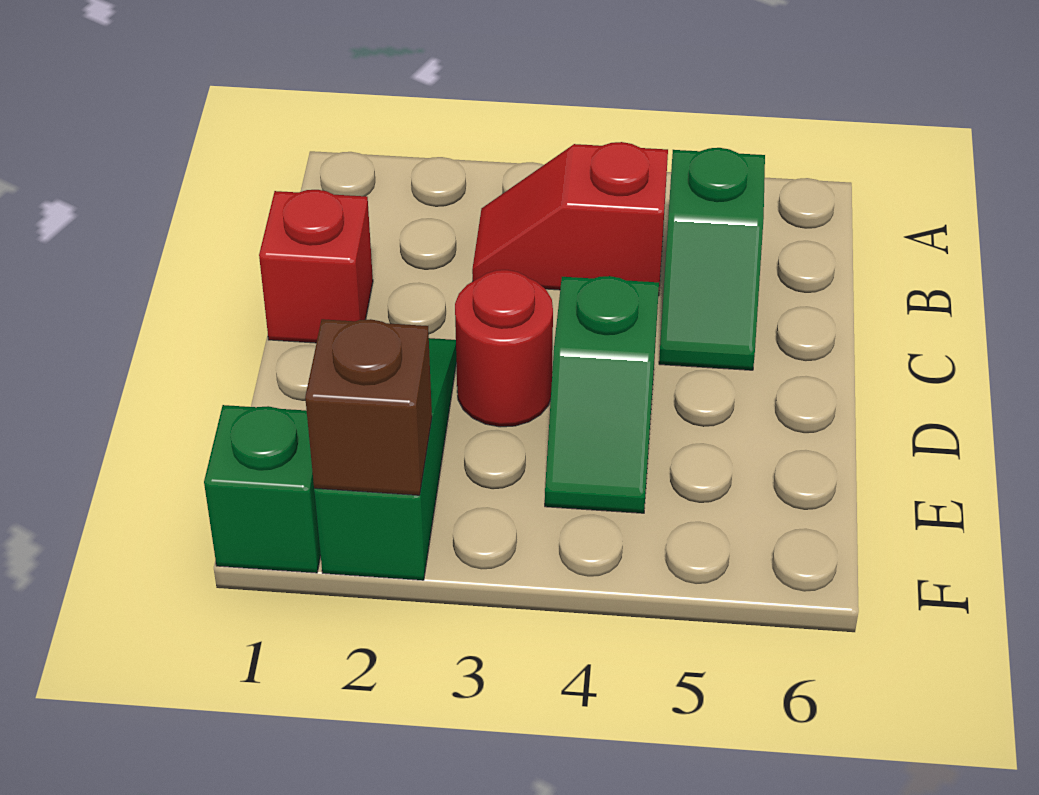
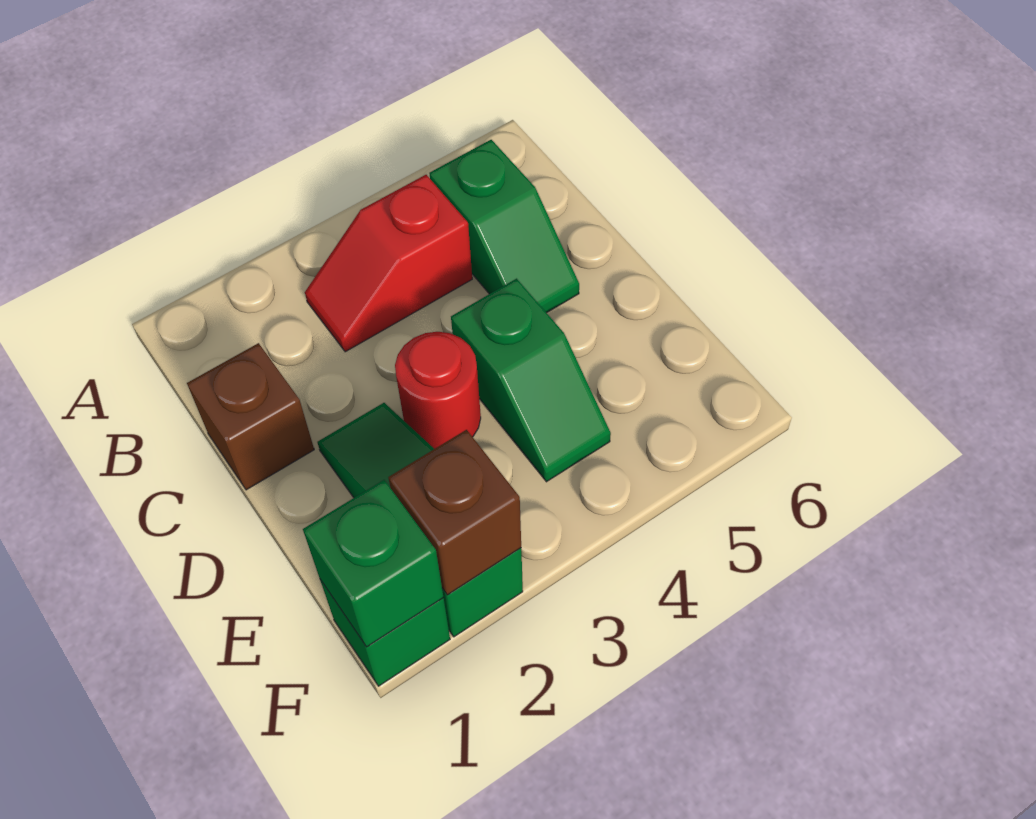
red 1x1 brick [259,190,373,343] -> brown 1x1 brick [187,343,314,490]
none -> green 1x1 brick [303,480,443,647]

